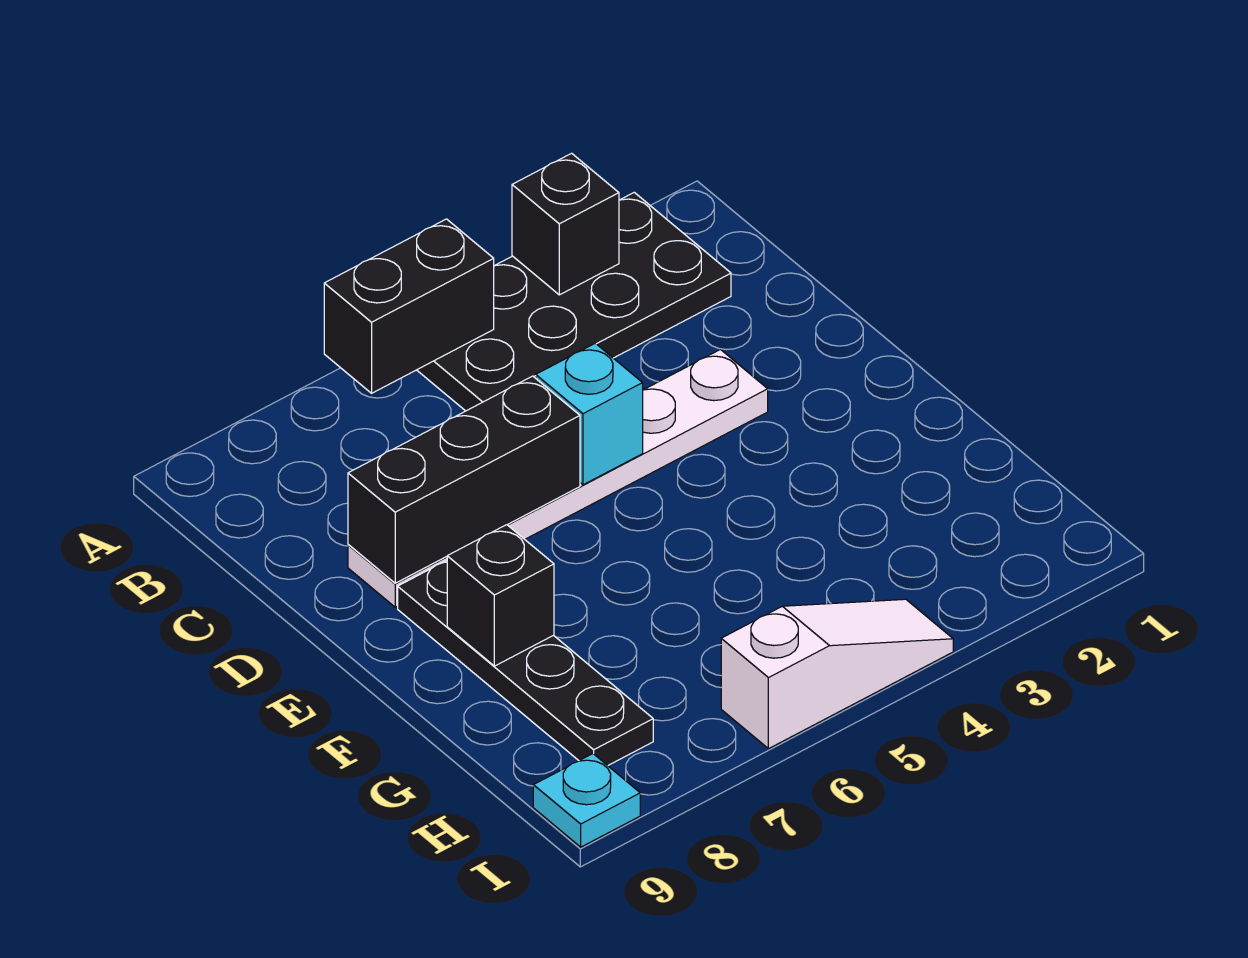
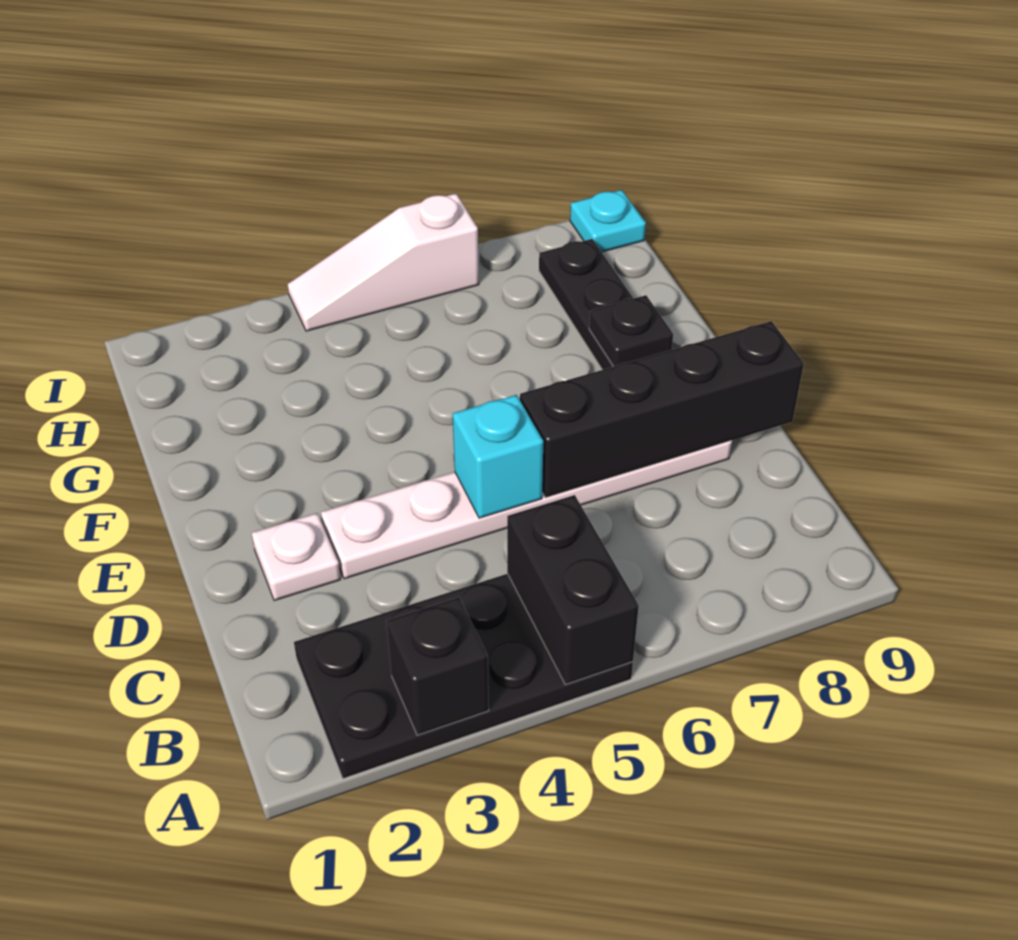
black 1x2 brick [324,219,494,393] -> black 1x2 brick turned to [507,495,639,684]
none -> white 1x1 plate [252,513,341,601]
black 1x3 brick [348,376,580,583] -> black 1x4 brick [520,321,804,498]
black 1x1 brick [447,525,554,666] -> black 1x1 plate [589,295,673,367]

